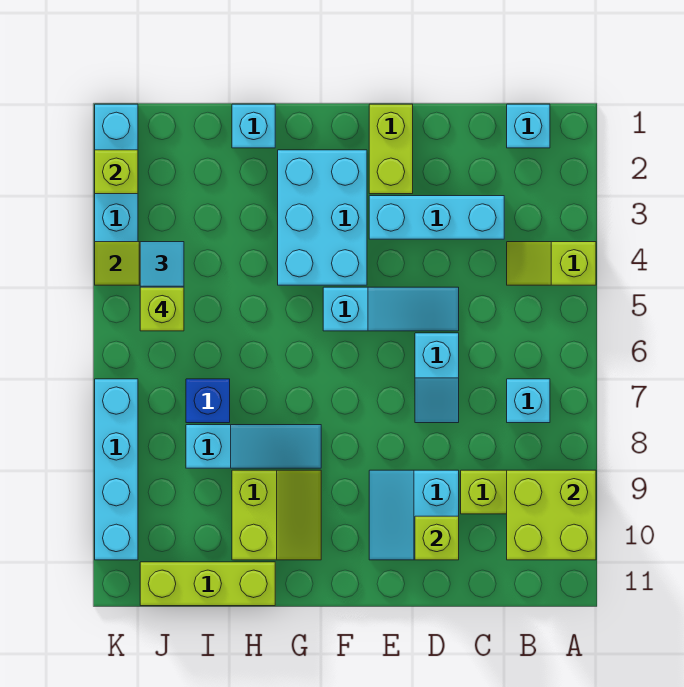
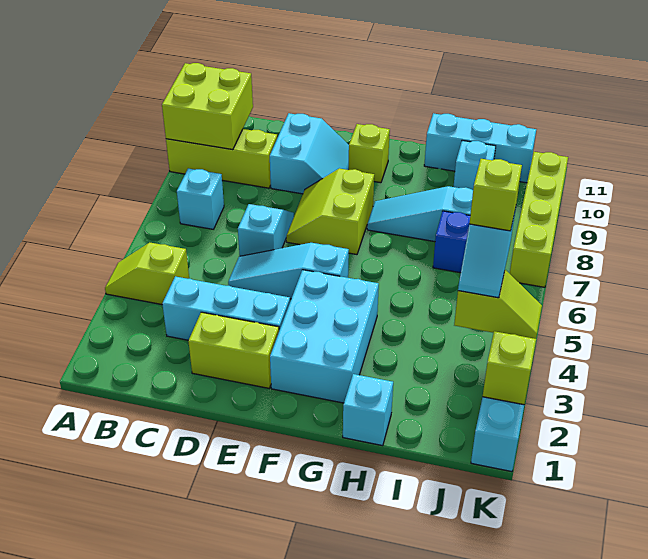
lime 1x2 slope [507,242,596,285] -> lime 1x2 slope turned to [105,243,189,304]
cyan 1x1 brick [507,104,550,148] -> cyan 1x1 brick moved to [454,140,496,190]
lime 1x1 brick [415,516,459,560] -> lime 1x1 brick moved to [348,124,390,183]
lime 1x2 brick [369,104,413,194] -> lime 1x2 brick turned to [188,312,279,388]
lime 2x2 slope [232,470,321,560] -> lime 2x2 slope moved to [286,168,374,255]
lime 1x3 brick [140,562,275,606] -> cyan 1x3 brick [424,113,536,183]
cyan 1x4 brick [95,379,138,560] -> lime 1x4 brick [510,152,568,287]

